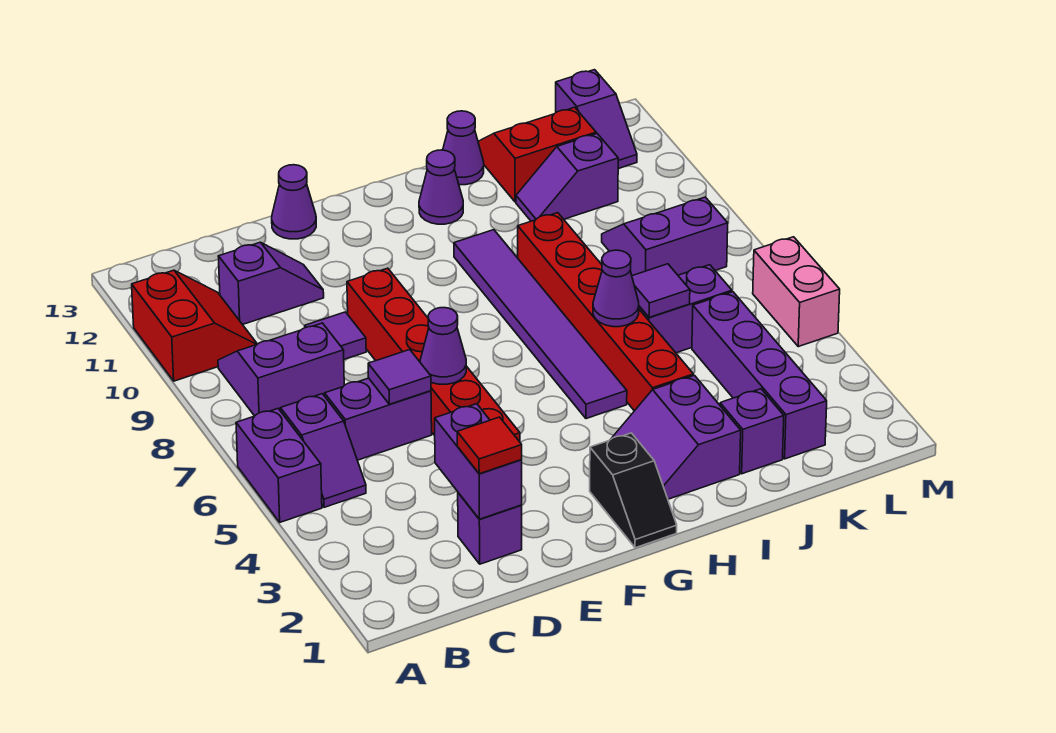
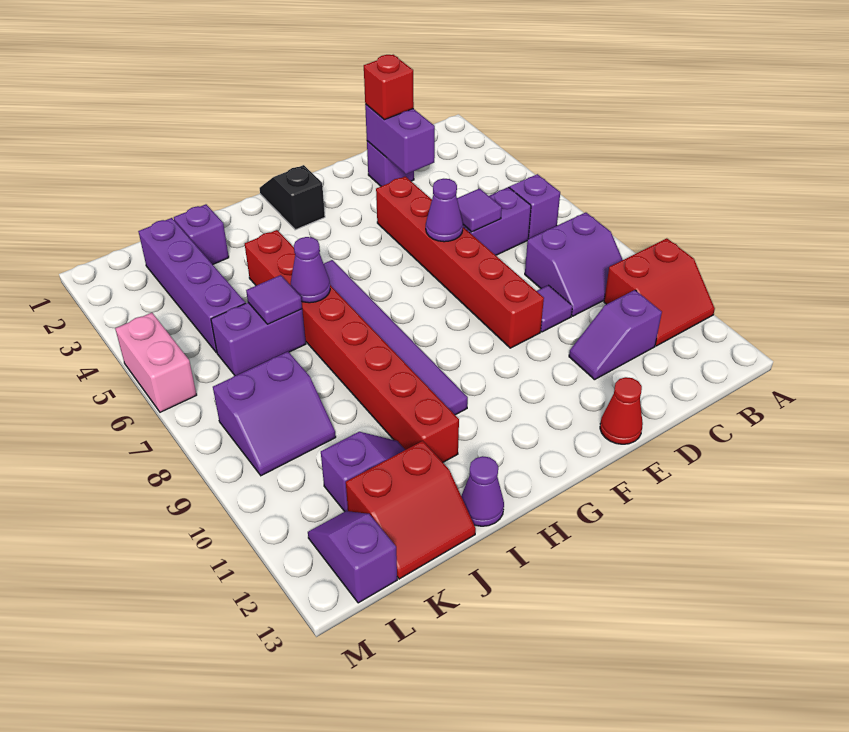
purple 1x2 brick [236,409,322,522] -> none
red 2x2 slope [132,270,257,381] -> red 2x2 slope turned to [604,238,715,346]
red 1x1 tile [457,417,522,474] -> red 1x1 brick [364,55,414,120]
purple 1x1 cone [272,165,316,239] -> red 1x1 cone [600,377,643,444]
purple 2x2 slope [611,375,741,499] -> none
purple 1x1 cone [419,150,463,224] -> none
red 1x6 brick [518,213,693,411] -> red 1x8 brick [245,230,459,462]

